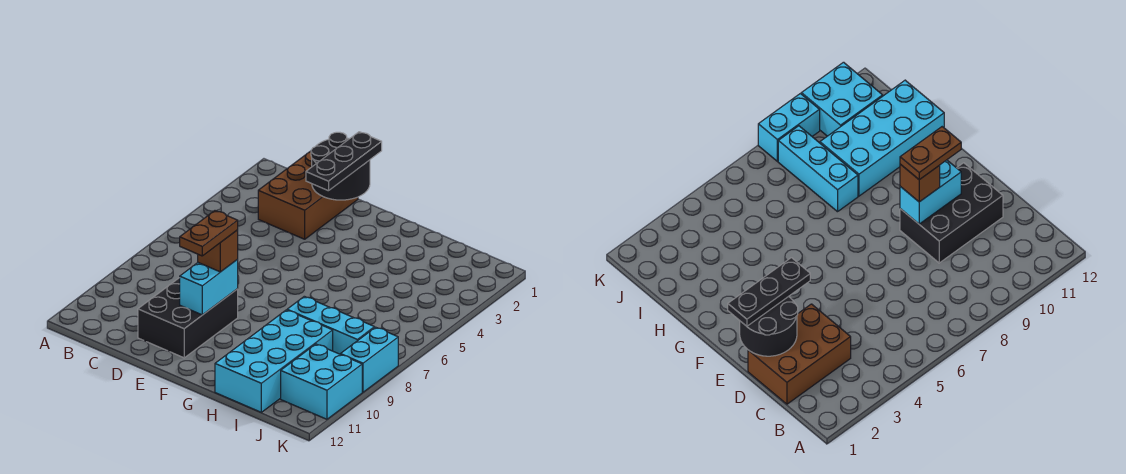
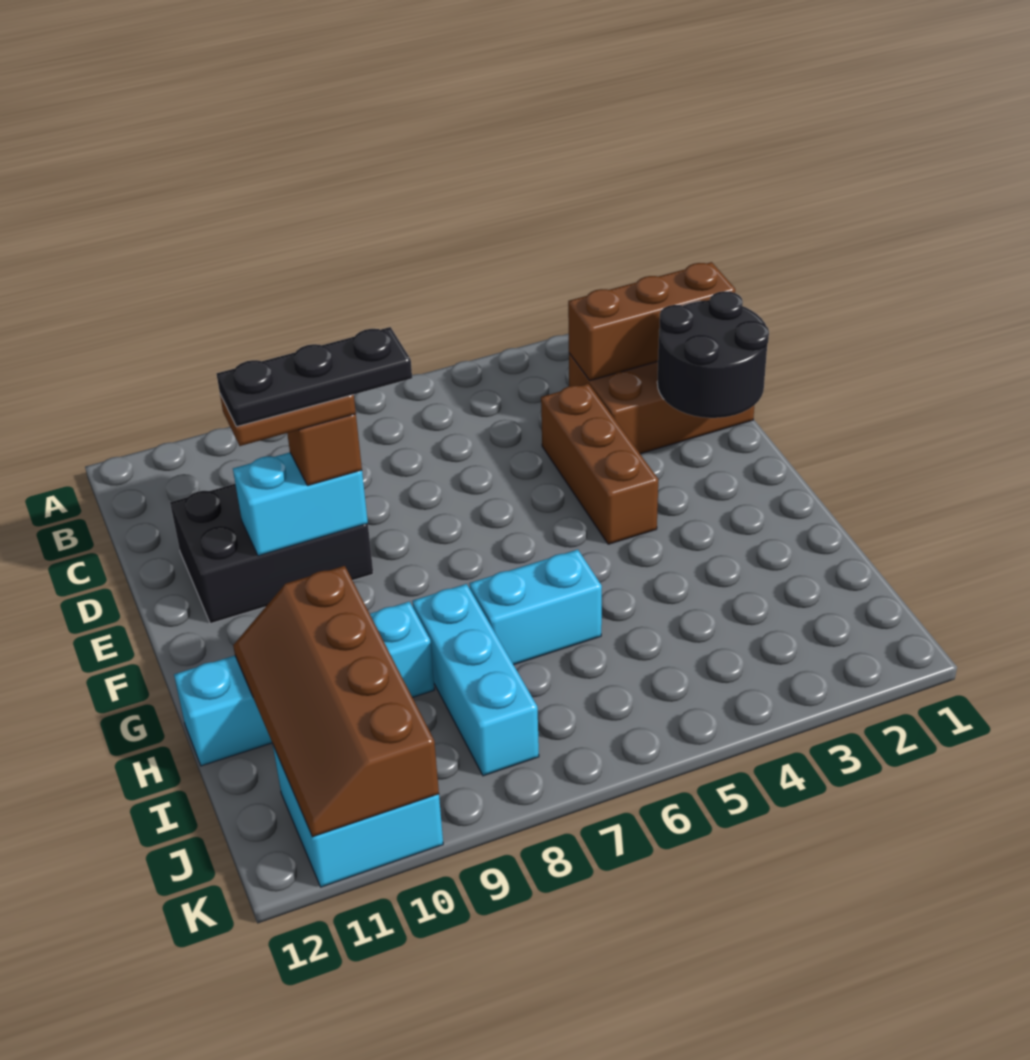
none -> brown 1x3 brick [568,262,735,381]
none -> brown 1x3 brick [541,384,658,544]
black 1x3 plate [306,132,382,191] -> black 1x3 plate moved to [217,327,412,427]
cyan 2x4 brick [215,310,333,412] -> cyan 1x4 brick [174,602,434,766]
none -> brown 2x4 slope [233,566,439,837]
cyan 1x2 brick [340,327,398,392] -> cyan 1x2 brick moved to [469,549,602,665]

